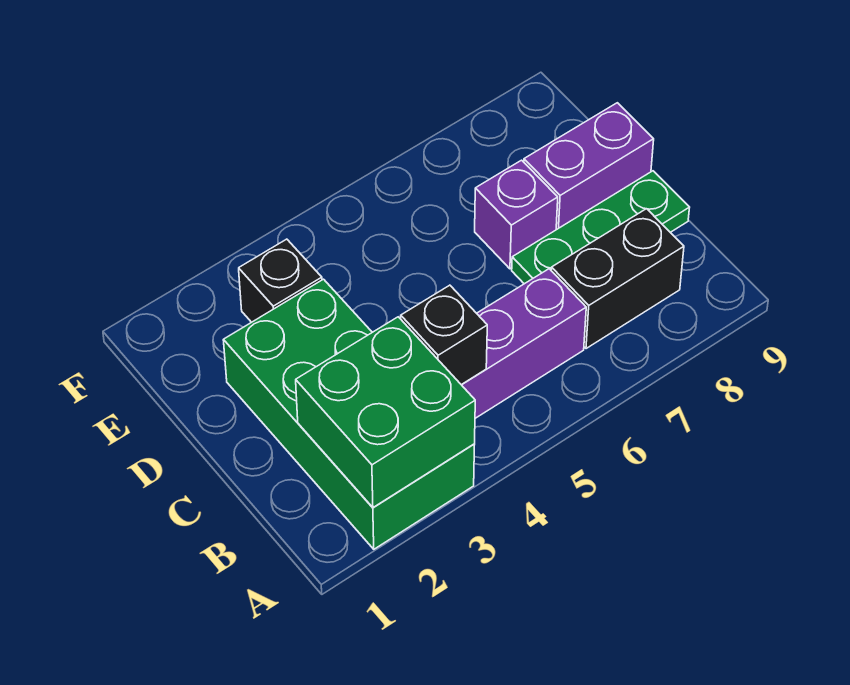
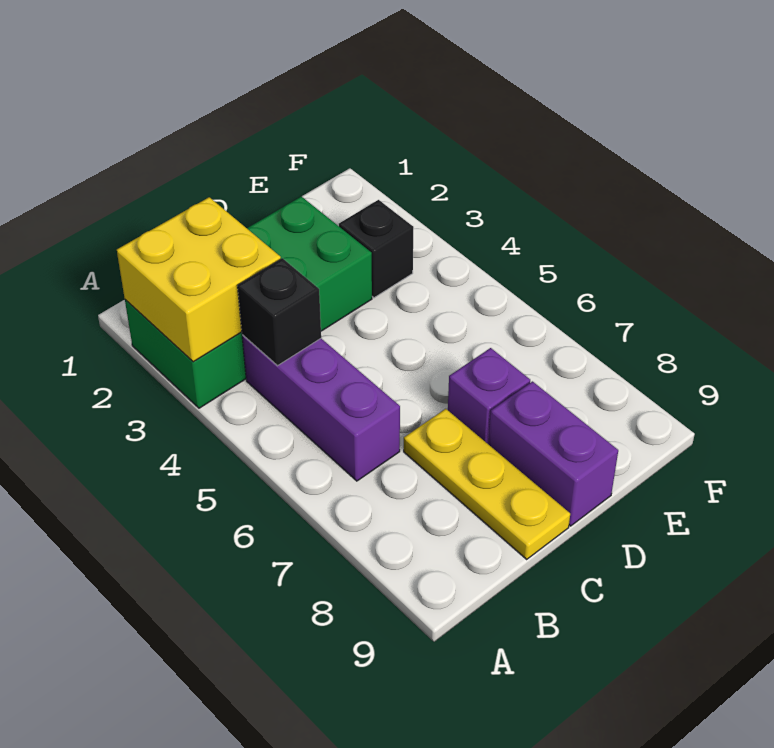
green 2x2 brick [296,317,475,507] -> yellow 2x2 brick [117,197,281,362]
black 1x2 brick [551,209,684,349] -> none
green 1x3 plate [512,171,690,284] -> yellow 1x3 plate [404,409,570,559]

